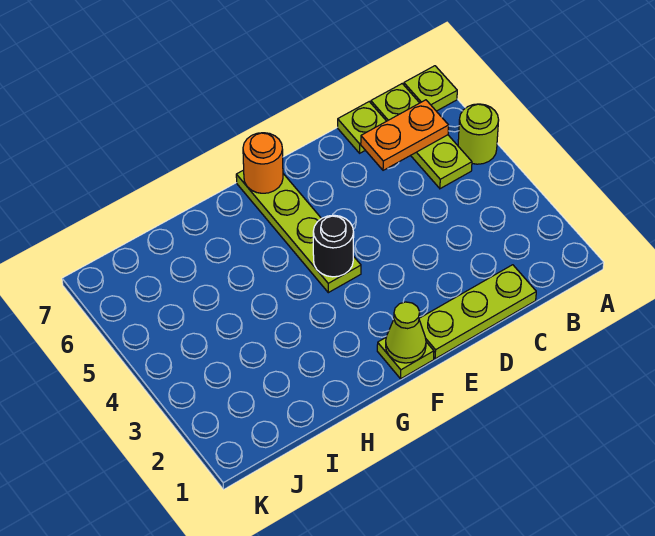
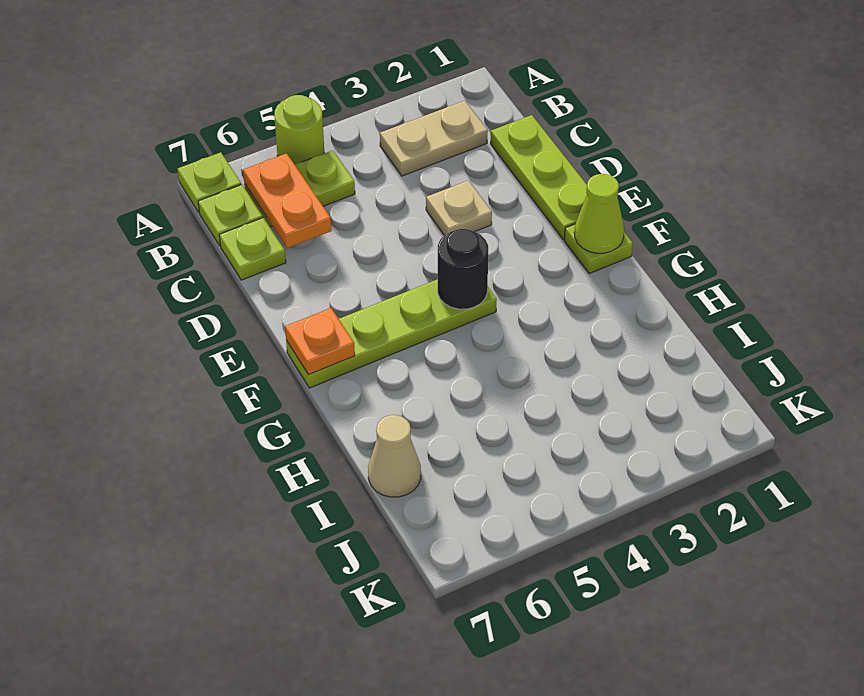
none -> tan 1x2 plate [380,101,488,176]
none -> tan 1x1 plate [426,180,492,235]
orange 1x1 round brick [243,133,283,193] -> orange 1x1 plate [285,308,355,375]
none -> tan 1x1 cone [368,415,421,497]

